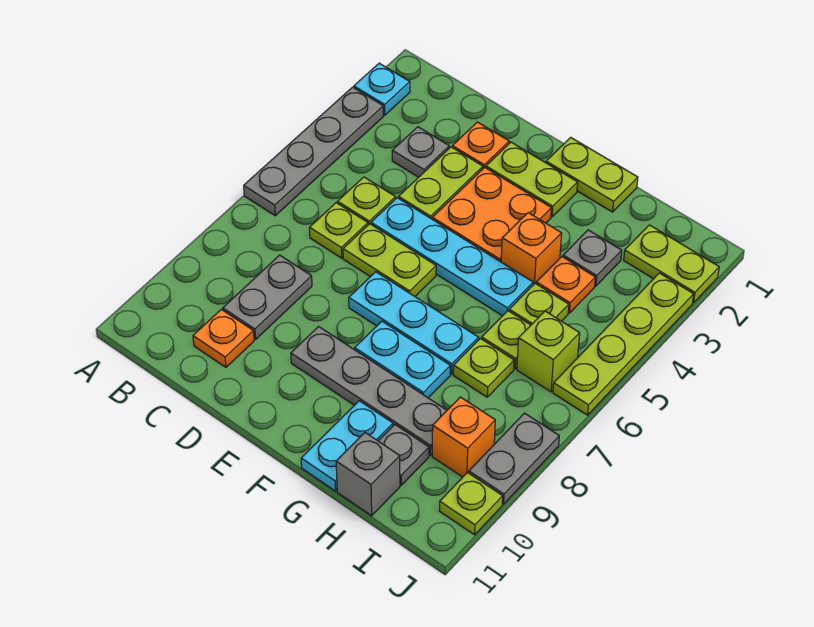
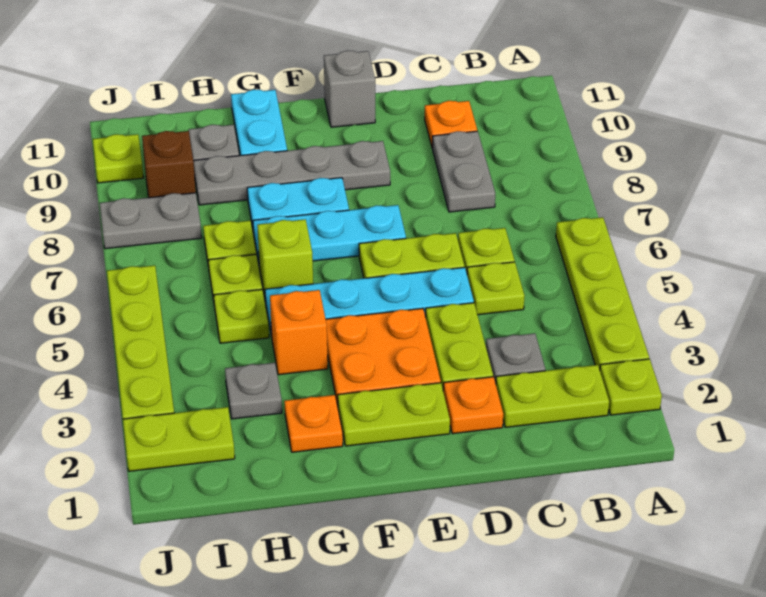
cyan 1x1 plate [354,63,410,115] -> lime 1x1 plate [600,359,662,415]
grey 1x4 plate [244,87,383,216] -> lime 1x4 plate [556,217,649,369]
lime 1x2 plate [546,137,638,212] -> lime 1x2 plate moved to [496,365,609,427]
orange 1x1 plate [536,257,595,313] -> orange 1x1 plate moved to [284,395,343,452]
grey 1x1 brick [336,433,400,516] -> grey 1x1 brick moved to [324,50,375,127]
lime 1x1 brick [517,311,580,392] -> lime 1x1 brick moved to [257,219,313,301]
orange 1x1 brick [432,397,495,477] -> brown 1x1 brick [142,131,196,198]
grey 1x2 plate [469,413,559,504] -> grey 1x2 plate turned to [100,193,202,249]

